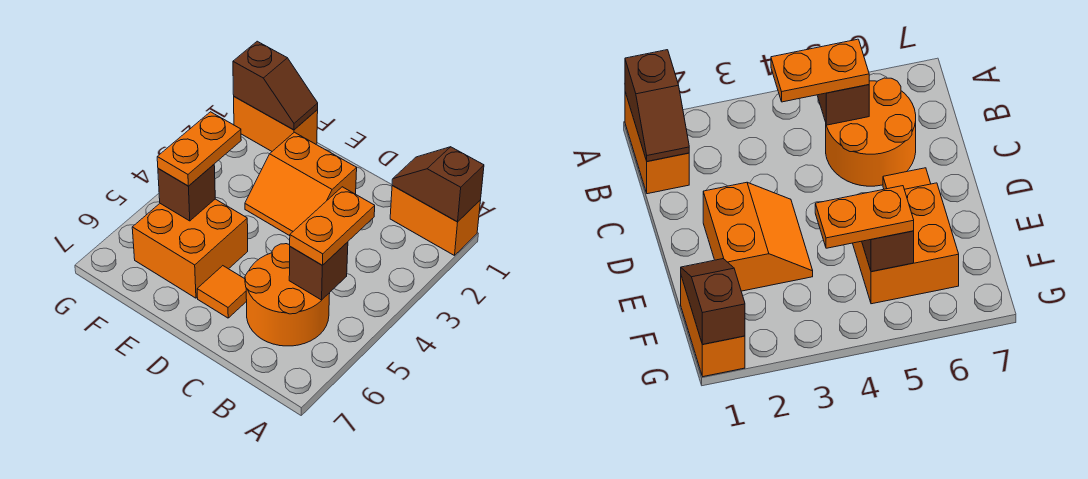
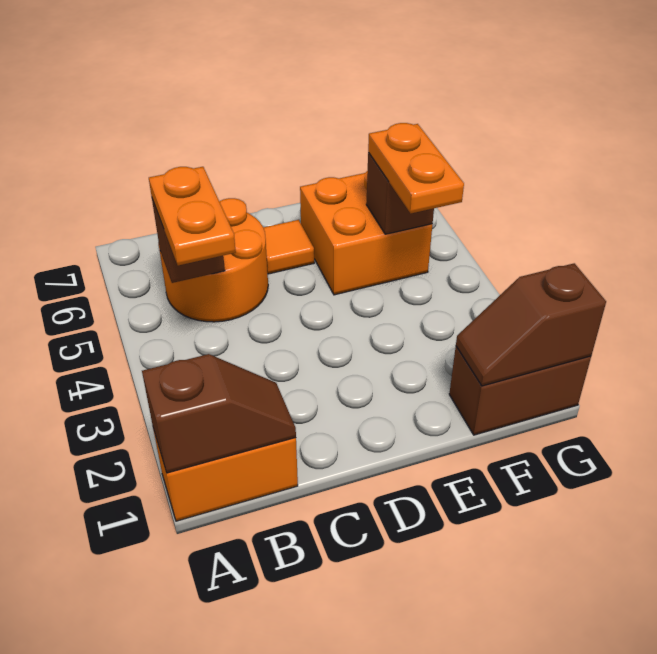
orange 2x2 slope [245,132,357,236] -> none
orange 1x2 brick [234,97,318,151] -> brown 1x2 brick [449,346,591,435]

